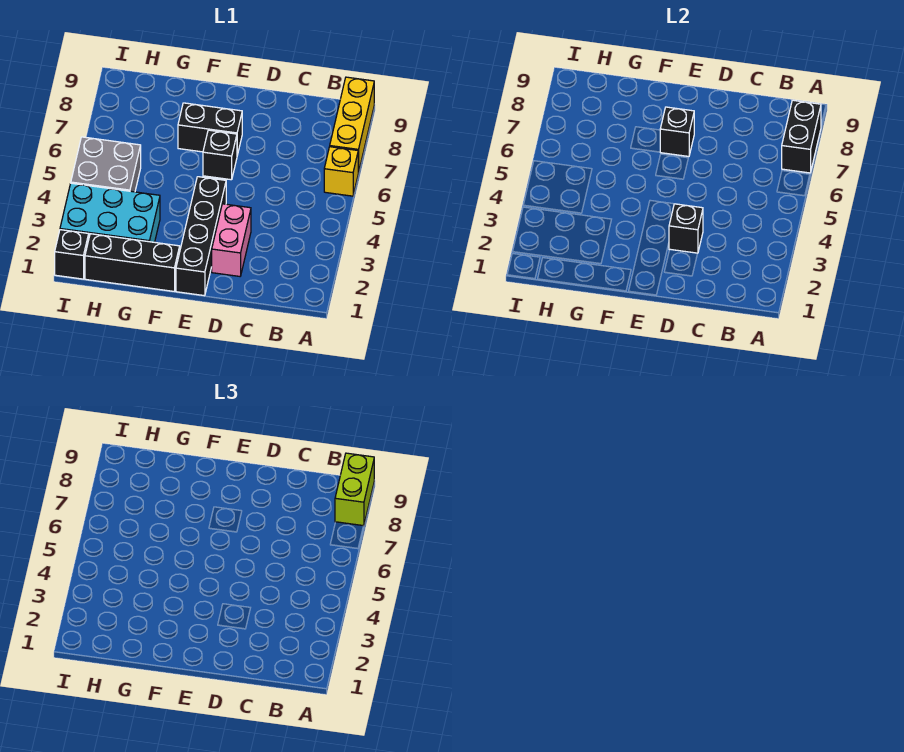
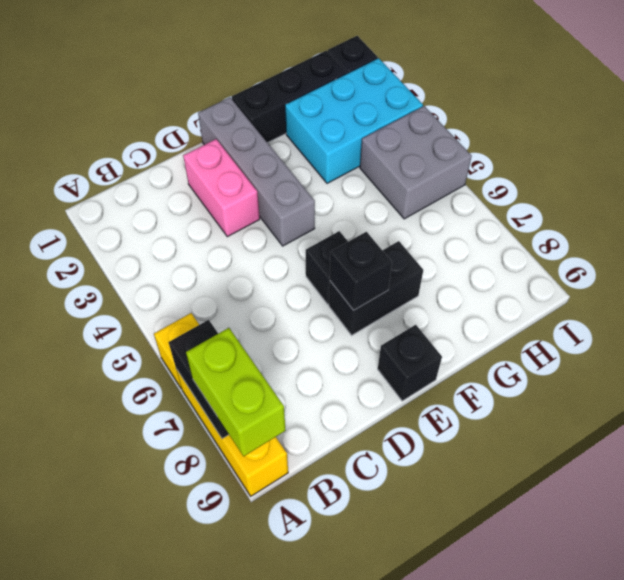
black 1x1 brick [669,204,703,253] -> black 1x1 brick moved to [378,325,442,401]
black 1x4 brick [176,177,226,296] -> grey 1x4 brick [198,97,315,246]

